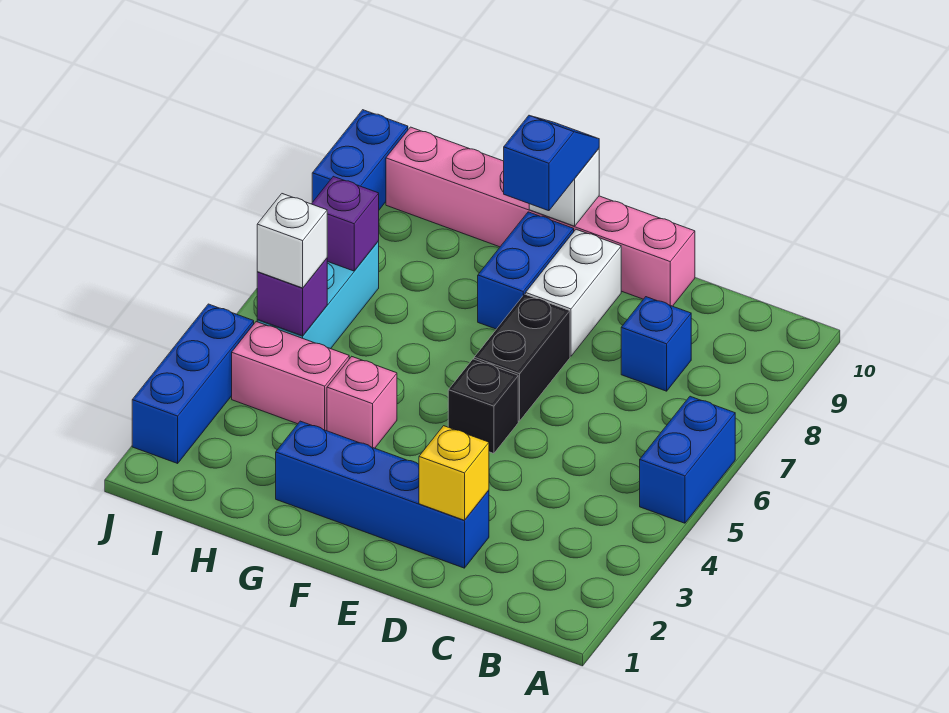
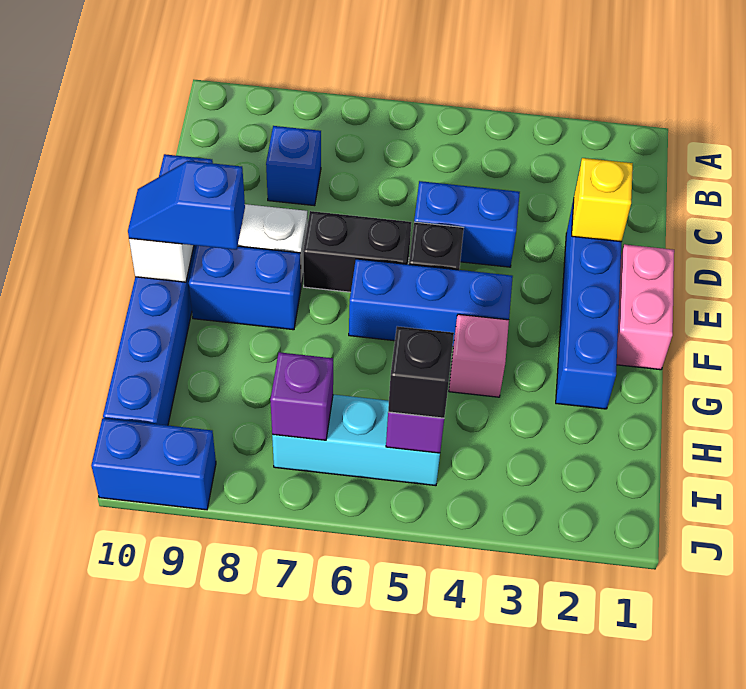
blue 1x2 brick [640,396,735,523] -> blue 1x2 brick moved to [414,181,520,267]
pink 1x6 brick [386,127,695,306] -> blue 1x6 brick [103,154,213,425]
pink 1x2 brick [232,322,349,431] -> pink 1x2 brick moved to [617,244,674,370]
white 1x1 brick [257,194,327,288] -> black 1x1 brick [388,326,454,418]
blue 1x3 brick [132,304,254,463] -> blue 1x3 brick moved to [349,259,513,346]

